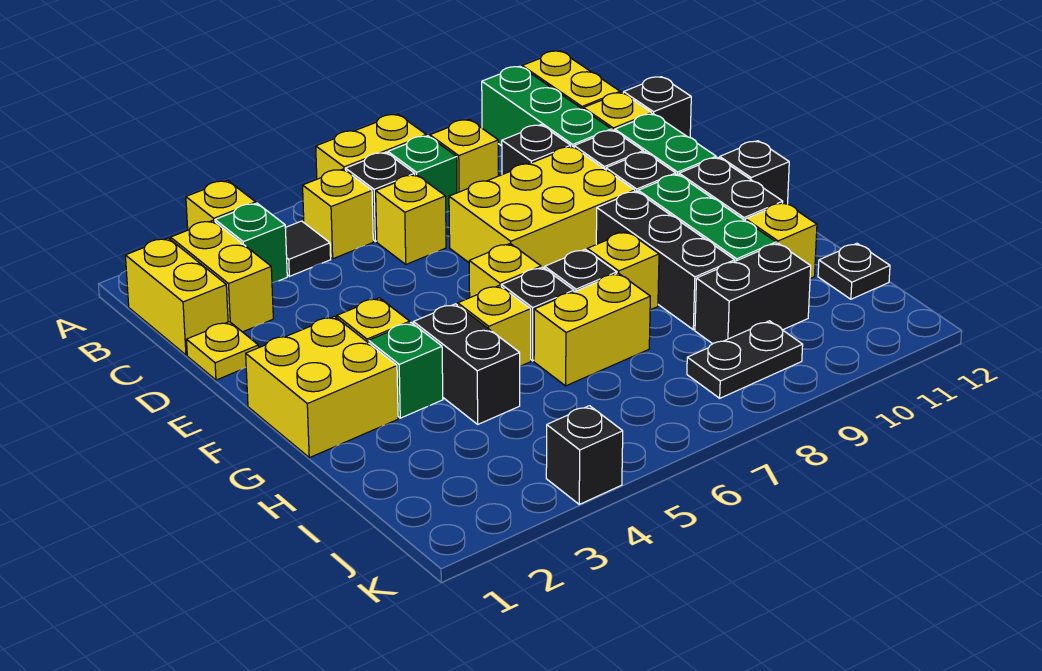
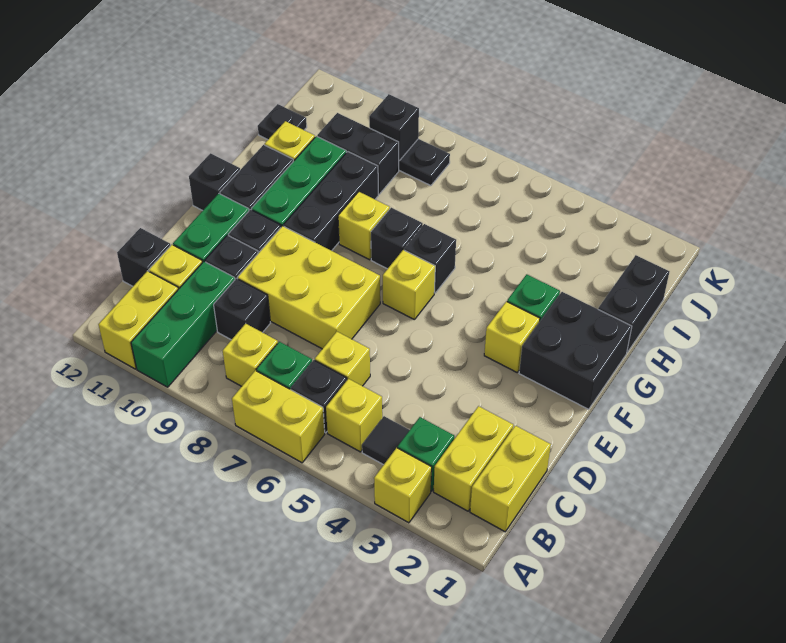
yellow 1x1 plate [187,322,258,380] -> none
yellow 2x2 brick [246,316,398,458] -> black 2x2 brick [519,292,632,409]
black 1x2 brick [413,304,520,424] -> black 1x2 brick moved to [598,255,670,352]
yellow 1x1 brick [458,285,531,366] -> none
yellow 1x2 brick [534,273,650,386] -> none
black 1x1 brick [546,406,623,504] -> black 1x1 brick moved to [369,94,419,161]

